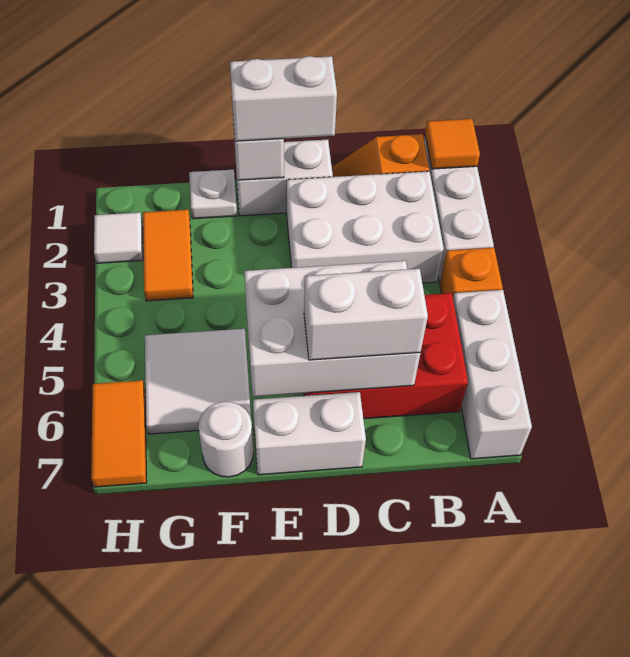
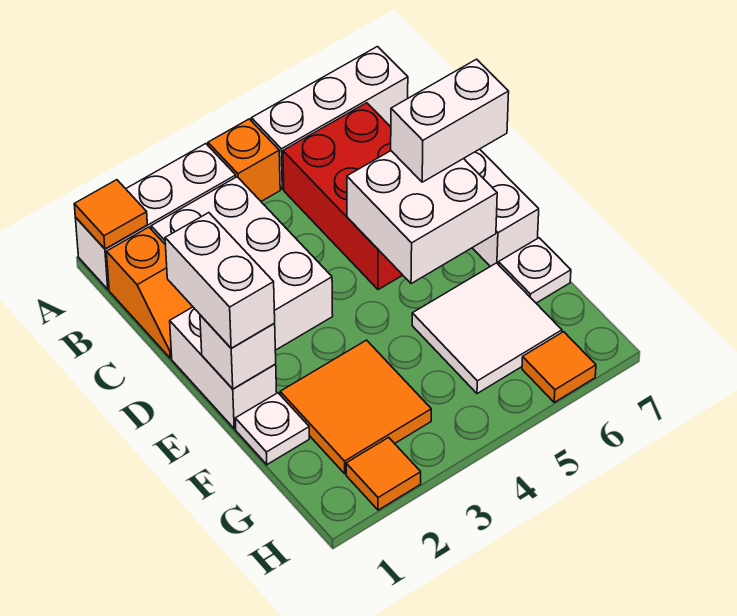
white 2x3 brick [244,261,420,397] -> white 2x2 brick [347,151,497,284]
white 1x2 brick [304,269,428,360] -> white 1x2 brick turned to [391,59,509,182]
white 1x1 round brick [198,402,253,477] -> white 1x1 plate [499,238,571,303]
orange 1x2 tile [143,210,193,301] -> orange 2x2 tile [280,340,431,474]
white 1x1 tile [94,212,143,263] -> orange 1x1 tile [346,437,421,510]
orange 1x2 tile [91,380,147,487] -> orange 1x1 tile [522,332,596,402]

